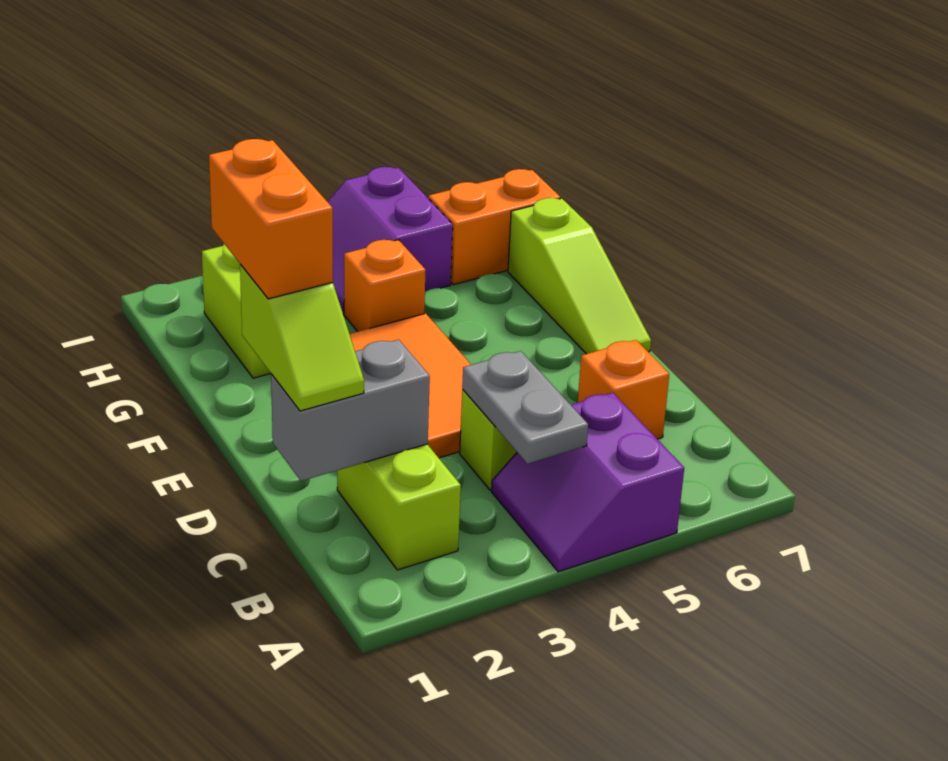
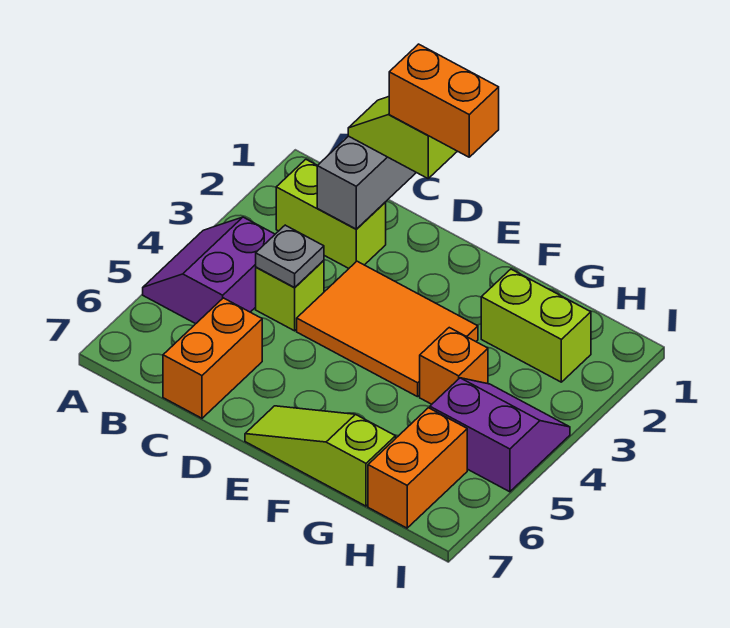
purple 2x2 slope [492,393,684,572] -> purple 2x2 slope turned to [143,217,275,324]
grey 1x2 plate [462,351,588,464] -> grey 1x1 plate [256,225,324,287]
orange 1x1 brick [578,340,669,439] -> orange 1x2 brick [163,298,262,418]

